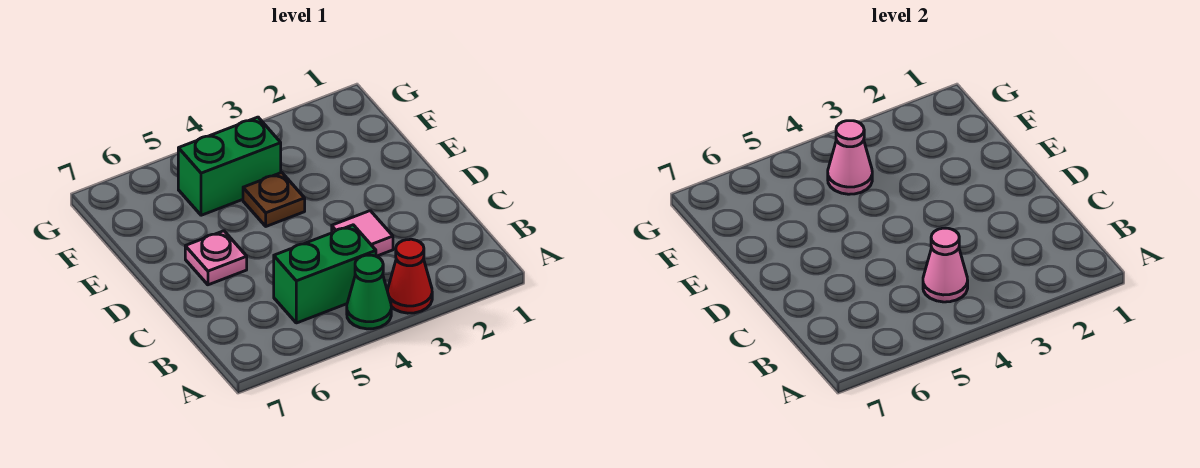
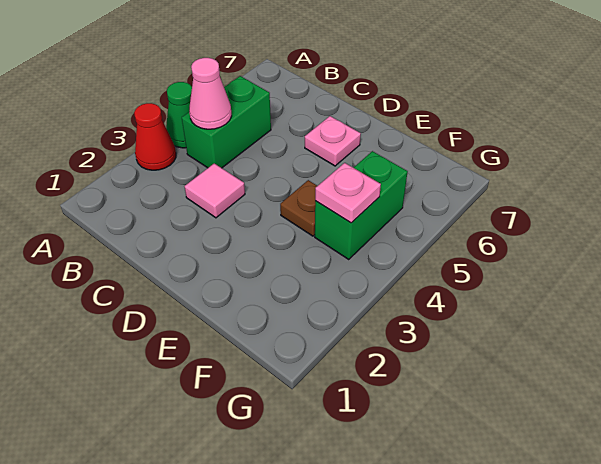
pink 1x1 cone [828,121,872,194] -> pink 1x1 plate [315,163,381,223]

